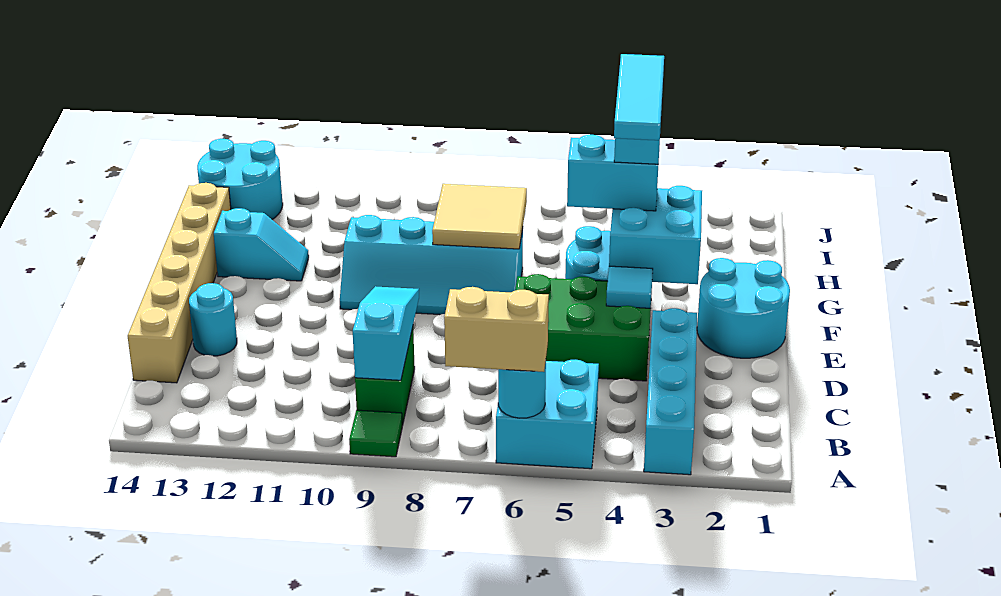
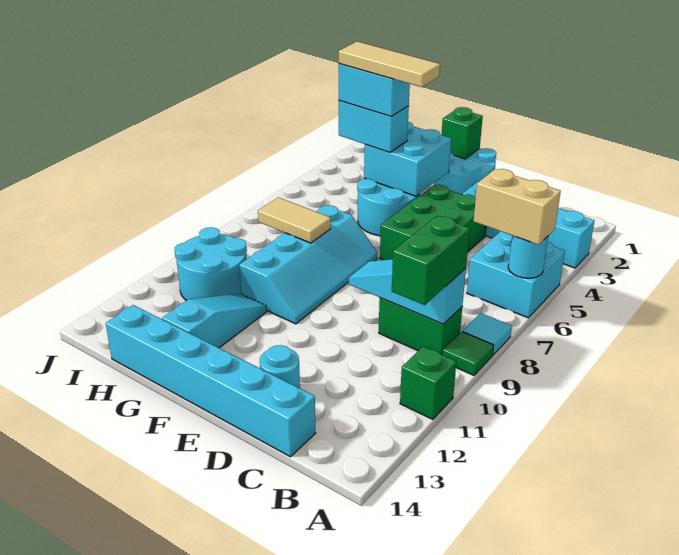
tan 1x2 brick [444,287,549,372] -> tan 1x2 brick turned to [474,169,561,245]
none -> green 1x1 brick [400,347,456,419]
none -> green 1x2 brick [392,216,470,305]
tan 1x6 brick [128,183,231,383] -> cyan 1x6 brick [106,305,316,457]
cyan 1x1 tile [606,266,653,308] -> cyan 1x1 tile moved to [463,313,512,355]
none -> green 1x1 brick [442,107,483,159]
cyan 1x3 tile [614,54,664,140] -> tan 1x3 tile [339,41,440,87]
cyan 1x2 brick [567,135,659,211] -> cyan 1x2 brick turned to [339,100,409,152]
tan 2x2 tile [432,184,527,249] -> tan 1x2 tile [258,197,331,243]
cyan 1x2 slope [214,208,309,281] -> cyan 1x3 slope [162,294,267,348]
cyan 2x2 round brick [197,139,283,219] -> cyan 2x2 round brick moved to [175,227,247,301]

